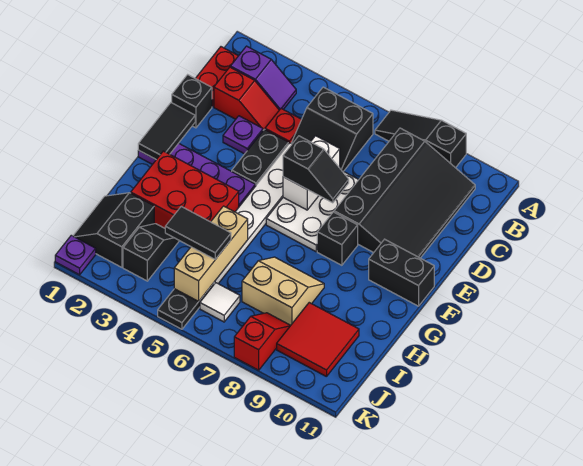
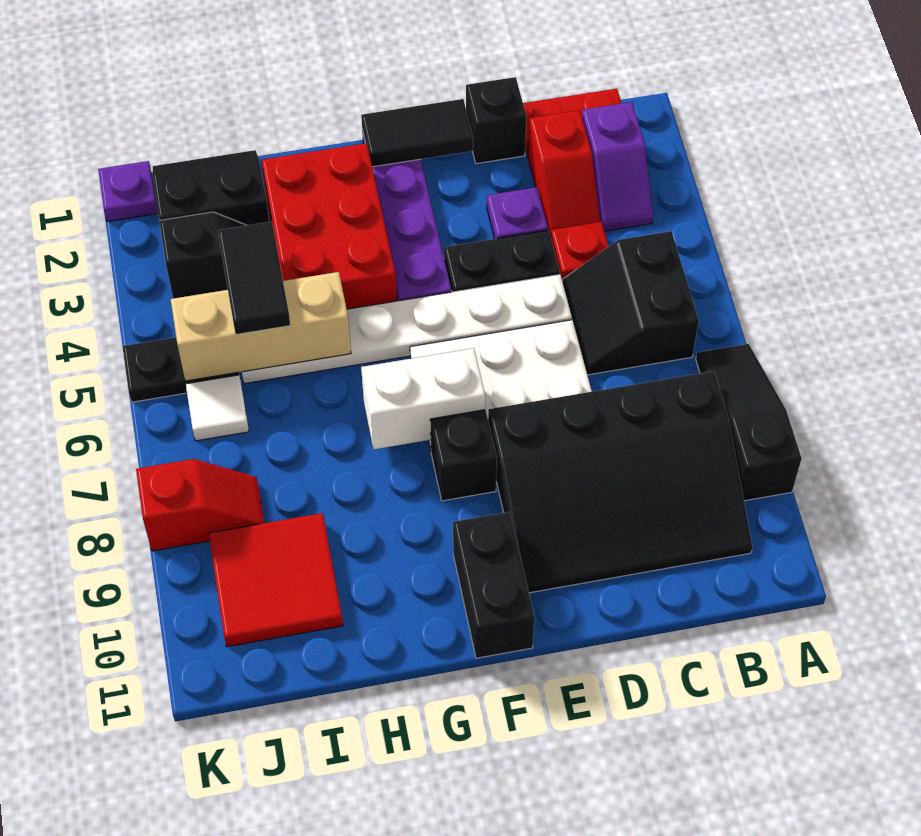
white 1x2 brick [283,136,340,210] -> white 1x2 brick moved to [361,348,485,449]
black 1x2 slope [283,136,349,203] -> none
tan 2x2 slope [242,257,324,325] -> none

